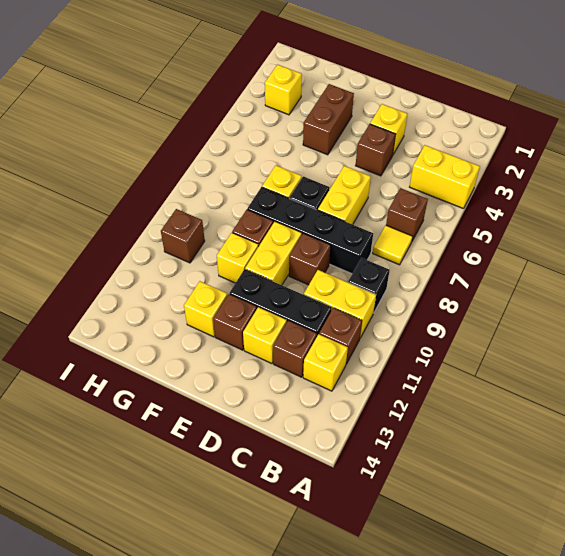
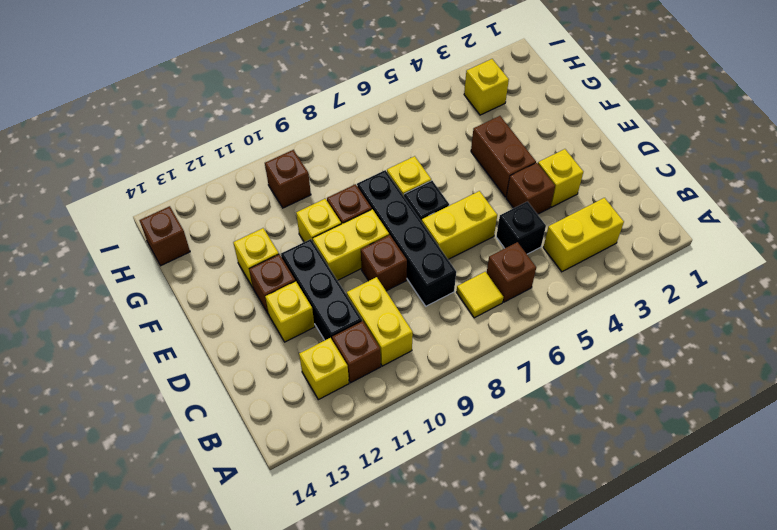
yellow 1x2 brick [410,145,480,209] -> yellow 1x2 brick turned to [543,198,624,272]
black 1x1 brick [348,258,390,313] -> black 1x1 brick moved to [496,201,546,254]
brown 1x1 brick [273,321,317,377] -> brown 1x1 brick moved to [139,206,190,266]
brown 1x2 brick [303,84,354,155] -> brown 1x2 brick turned to [471,116,536,197]

